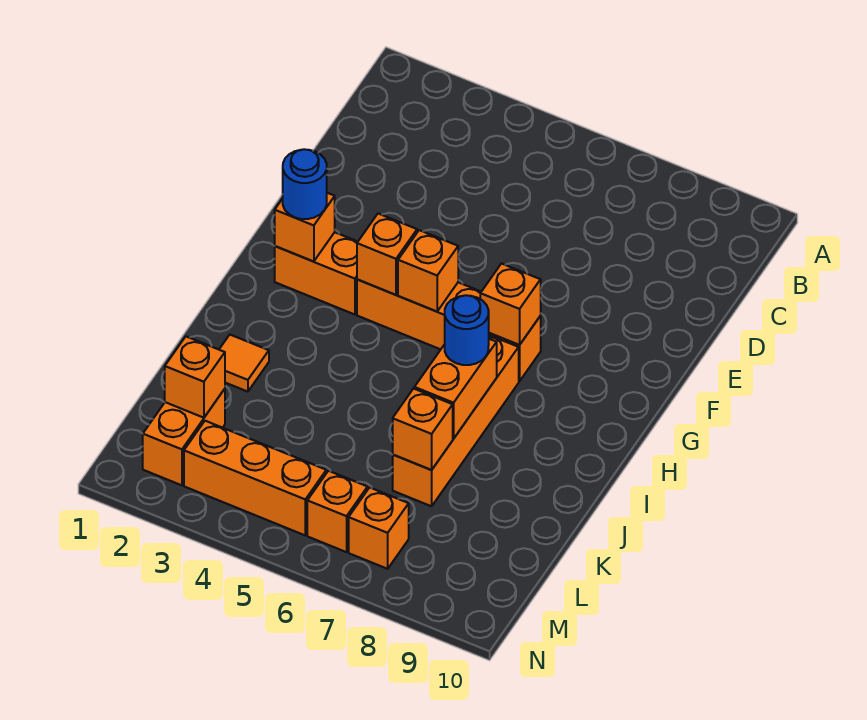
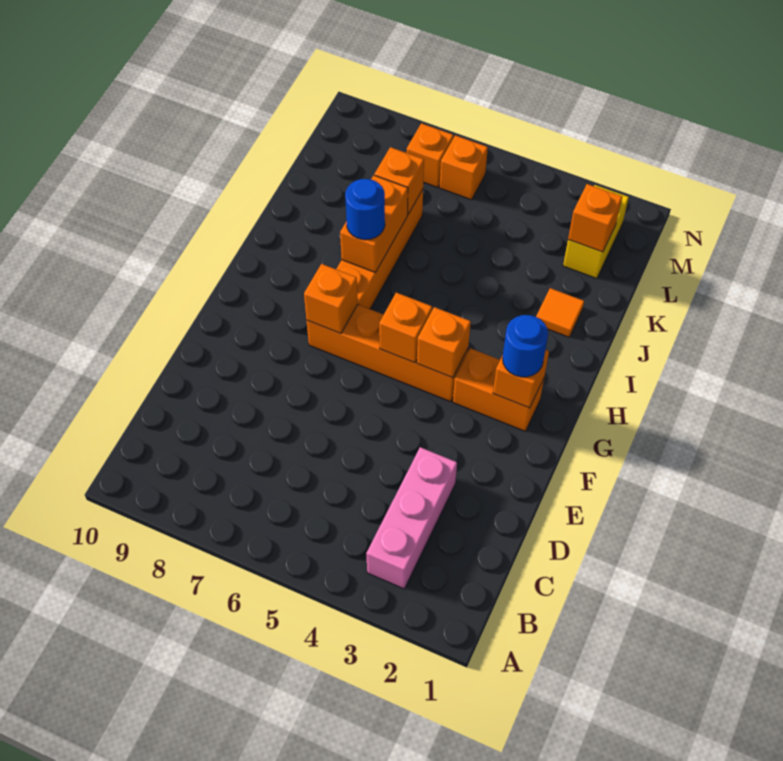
none -> pink 1x3 brick [366,447,457,589]
orange 1x2 brick [143,389,225,485] -> yellow 1x2 brick [563,185,629,279]
orange 1x3 brick [184,421,326,535] -> none

